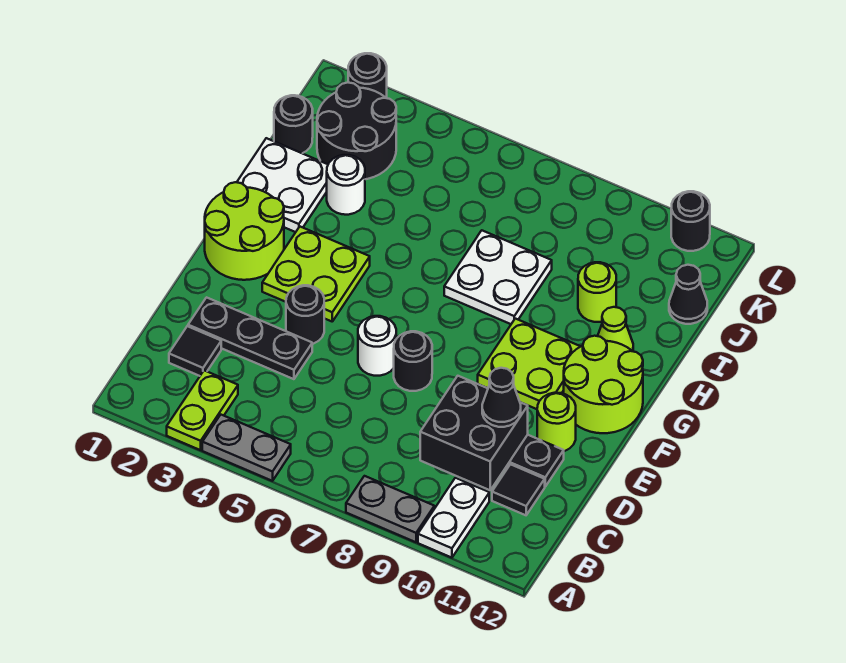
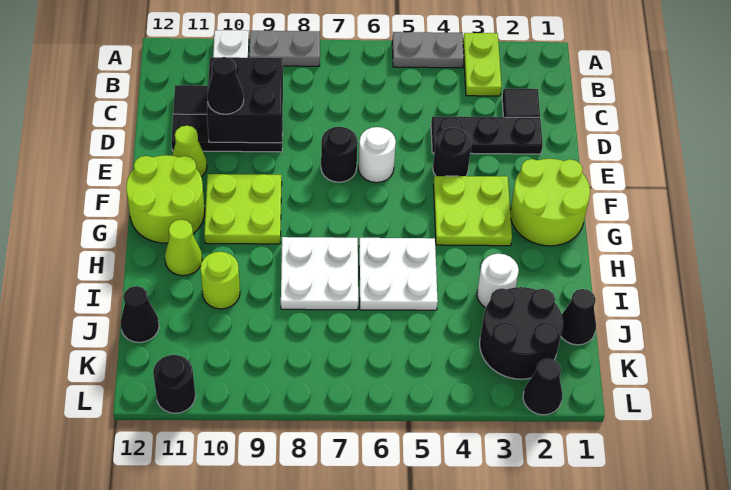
lime 1x1 round brick [537,393,576,451] -> lime 1x1 cone [172,126,207,177]
white 2x2 plate [237,138,328,232] -> white 2x2 plate moved to [359,238,438,310]
black 1x1 round brick [274,95,313,153] -> black 1x1 cone [561,289,596,345]
black 1x1 round brick [348,53,387,98] -> black 1x1 cone [523,359,562,415]

